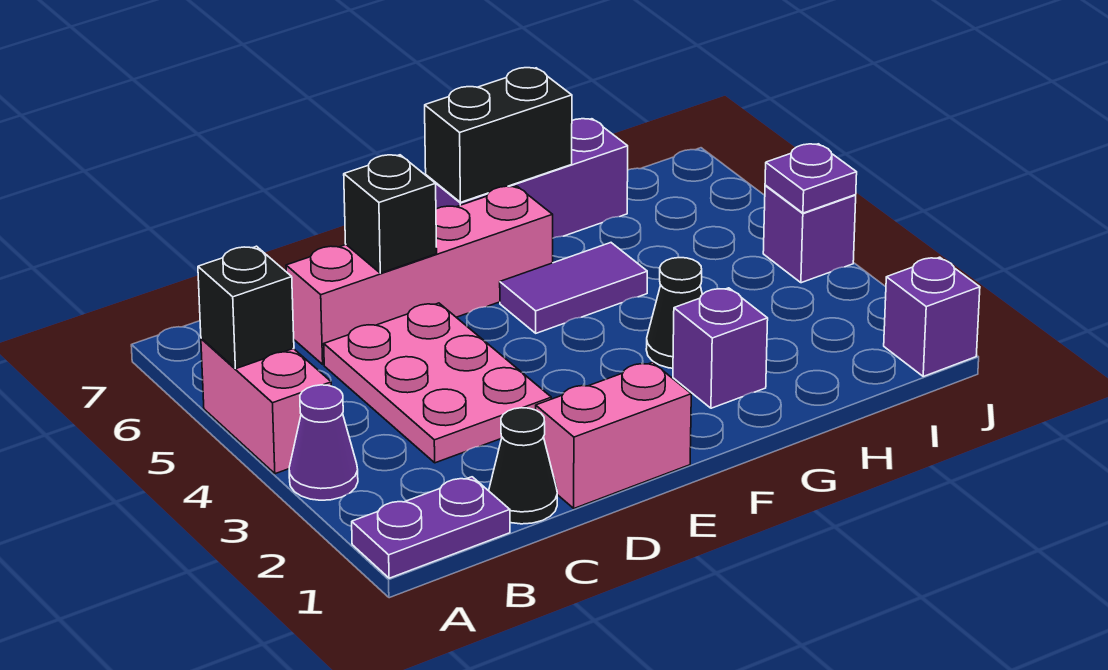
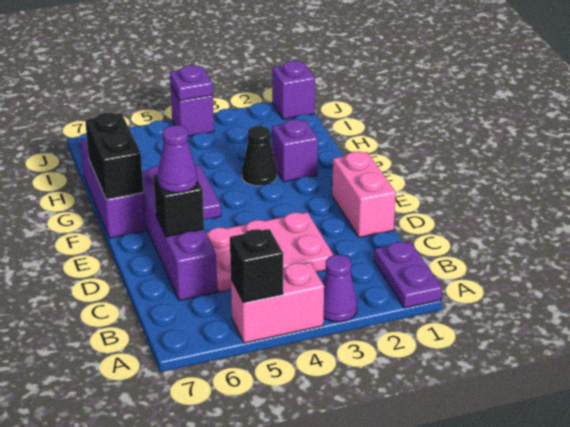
black 1x1 cone [489,408,557,524] -> none
pink 1x4 brick [286,186,553,364] -> purple 1x4 brick [142,166,217,301]
none -> purple 1x1 cone [157,125,198,193]

